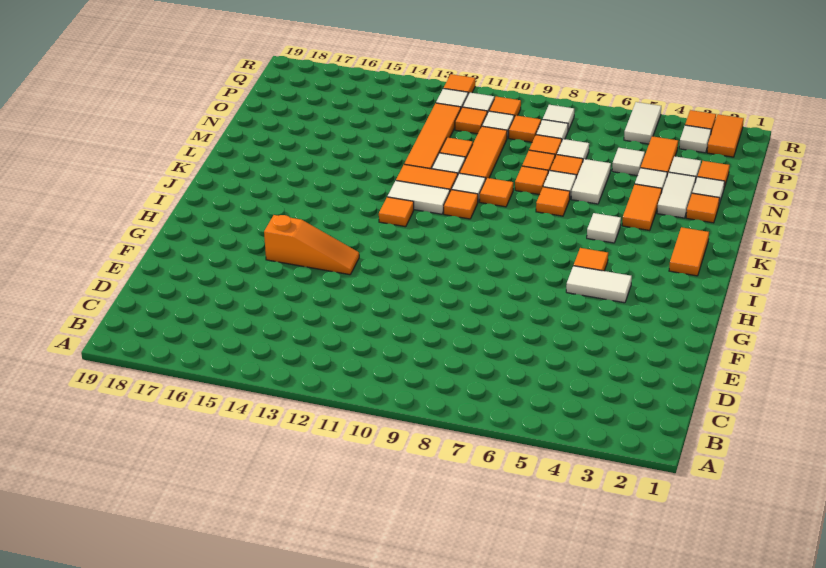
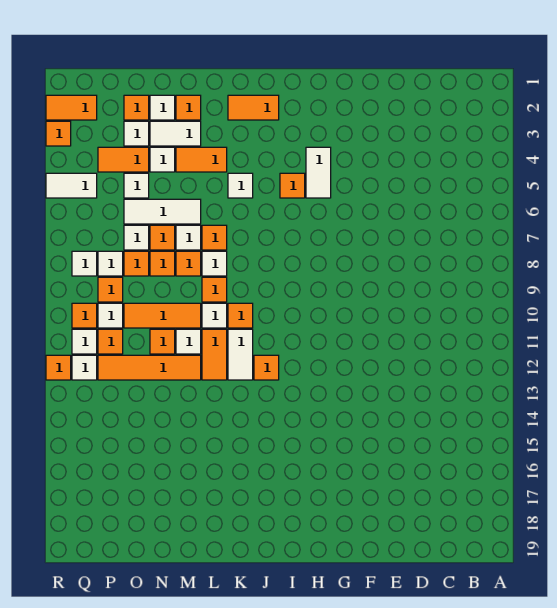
orange 1x3 slope [264,215,359,275] -> none
white 1x2 tile [571,159,611,204] -> white 1x3 tile [124,199,201,224]
white 1x1 tile [679,125,711,153] -> white 1x1 tile moved to [202,251,227,276]

